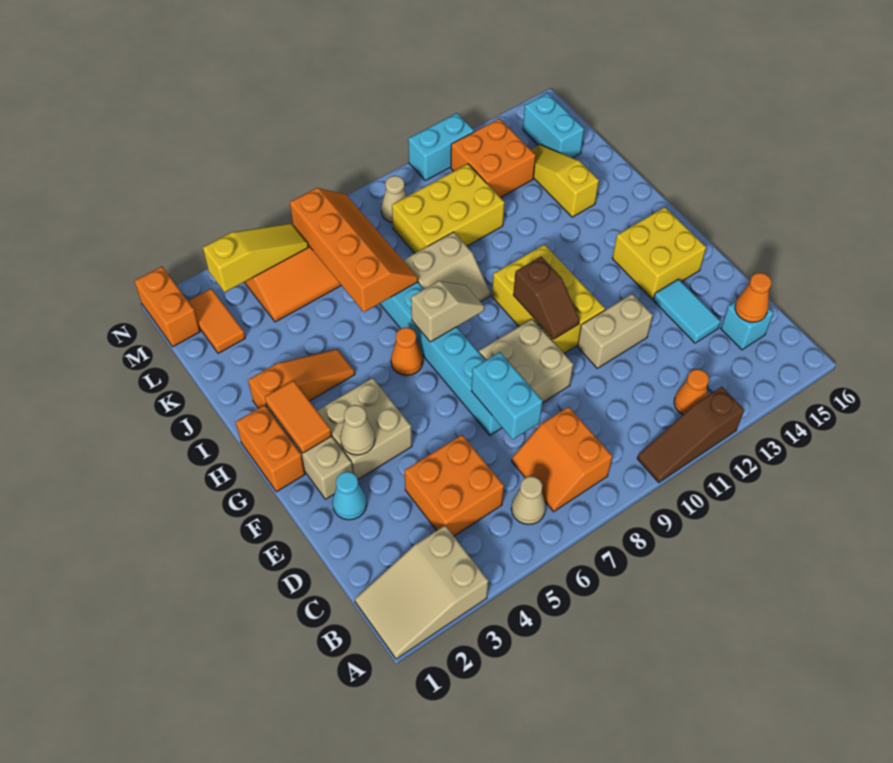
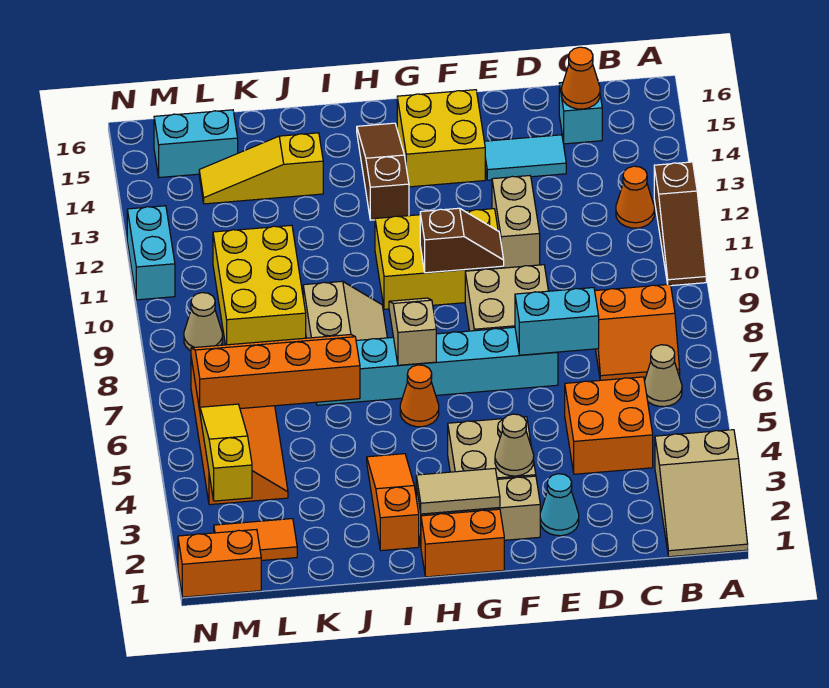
orange 1x2 tile [265,380,332,453] -> tan 1x2 tile [416,469,500,514]
none -> brown 1x3 slope [357,123,409,220]
orange 2x2 brick [451,119,536,198] -> none

